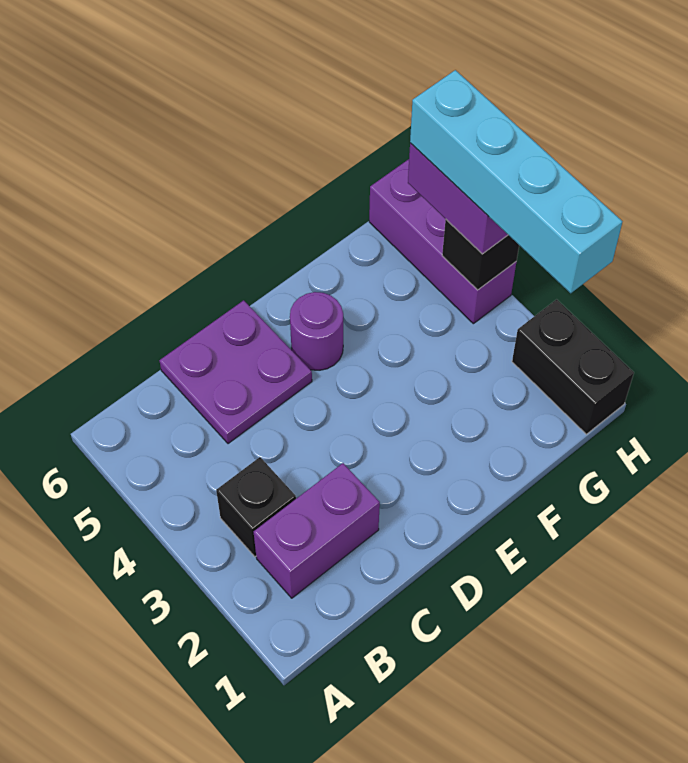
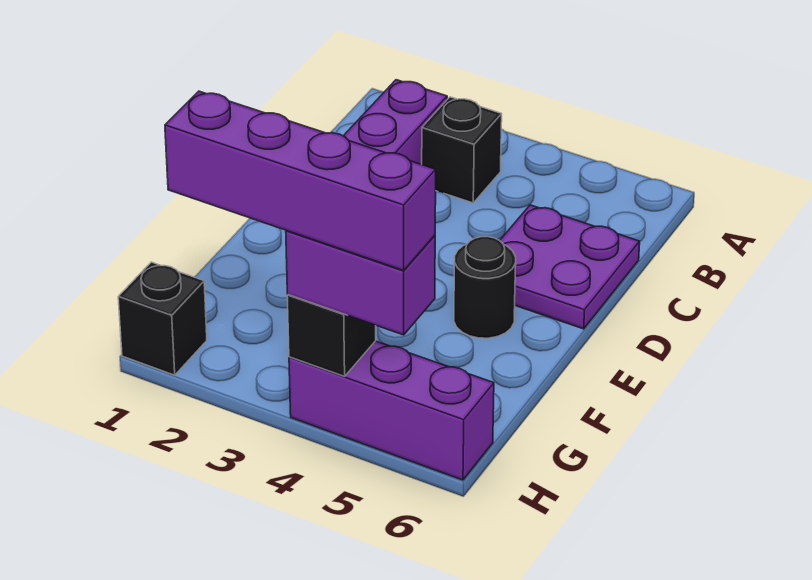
purple 1x1 round brick [290,292,343,370] -> black 1x1 round brick [454,237,516,338]
black 1x2 brick [512,299,634,434] -> black 1x1 brick [118,262,207,375]
cyan 1x4 brick [410,70,622,293] -> purple 1x4 brick [165,91,436,270]

